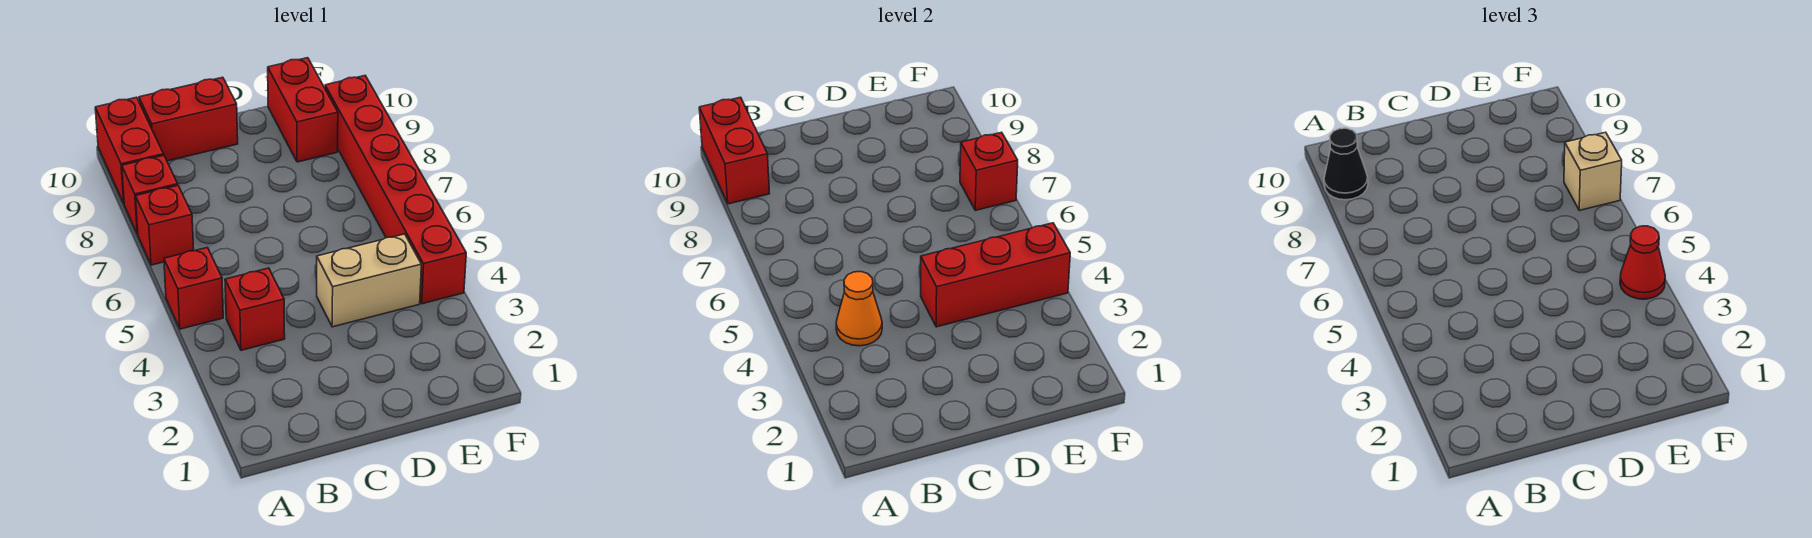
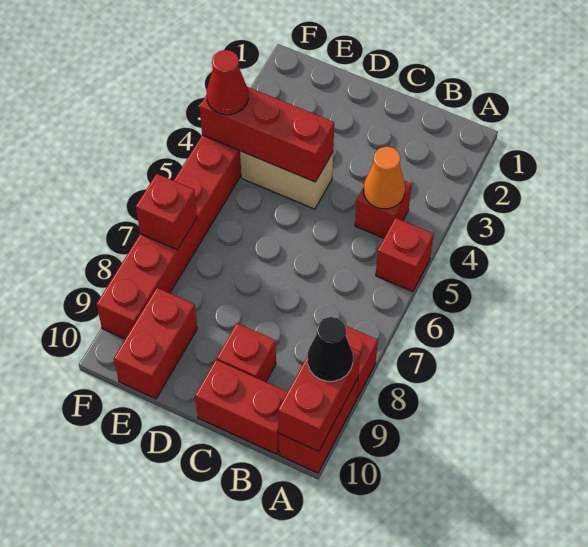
red 1x1 brick [136,185,194,265] -> red 1x1 brick moved to [217,323,276,382]
tan 1x1 brick [1564,132,1622,210] -> none

